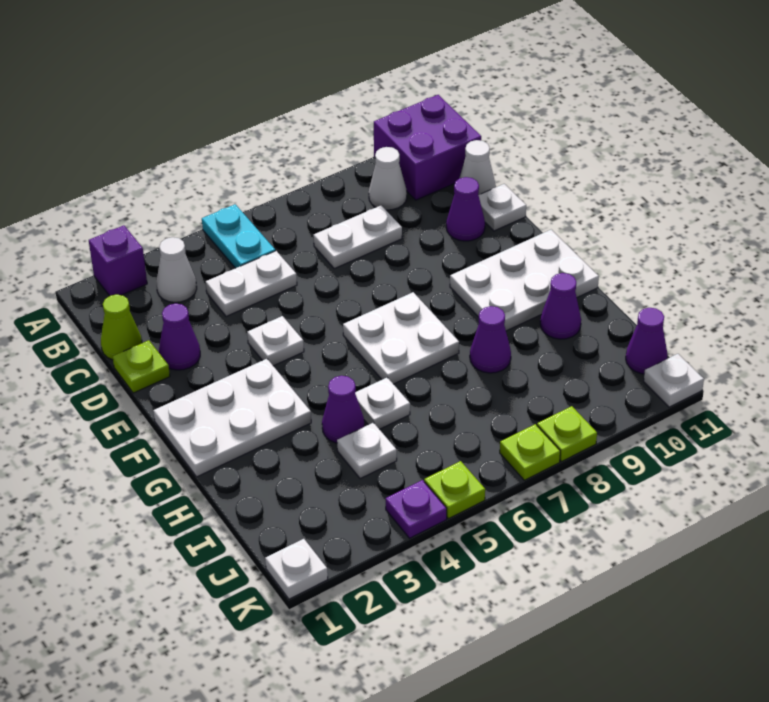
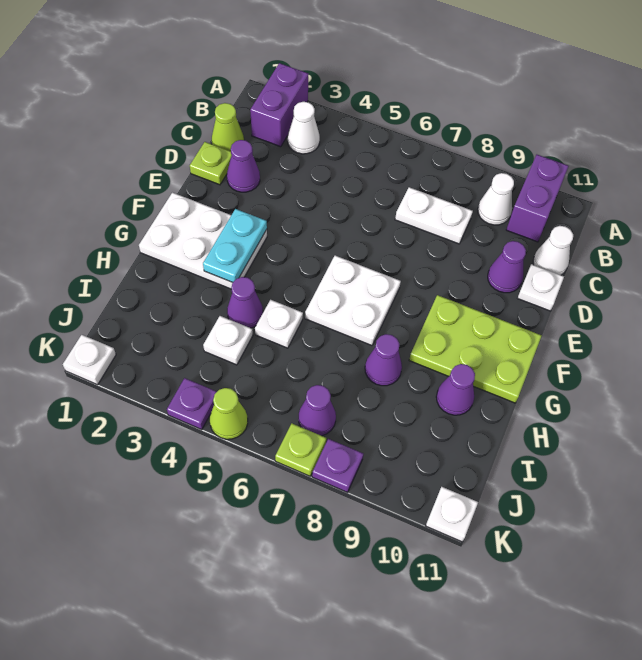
purple 1x1 brick [89,225,147,296] -> purple 1x2 brick [250,63,308,147]
cyan 1x2 plate [202,204,275,268] -> cyan 1x2 plate moved to [203,209,267,282]
purple 2x2 brick [374,95,481,200] -> purple 1x2 brick [506,155,569,242]
white 1x2 plate [206,251,297,316] -> none
white 1x1 plate [247,316,304,366] -> none
white 2x3 plate [450,230,599,331] -> lime 2x3 plate [409,295,542,403]
purple 1x1 cone [626,308,668,374] -> purple 1x1 cone moved to [299,385,336,436]
lime 1x1 plate [424,461,485,519] -> lime 1x1 cone [210,388,248,439]
lime 1x1 plate [537,406,597,462] -> purple 1x1 plate [312,439,363,492]

